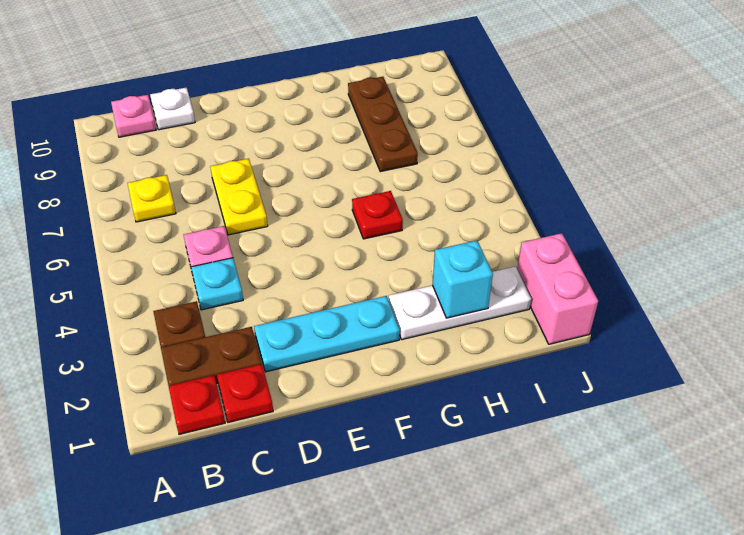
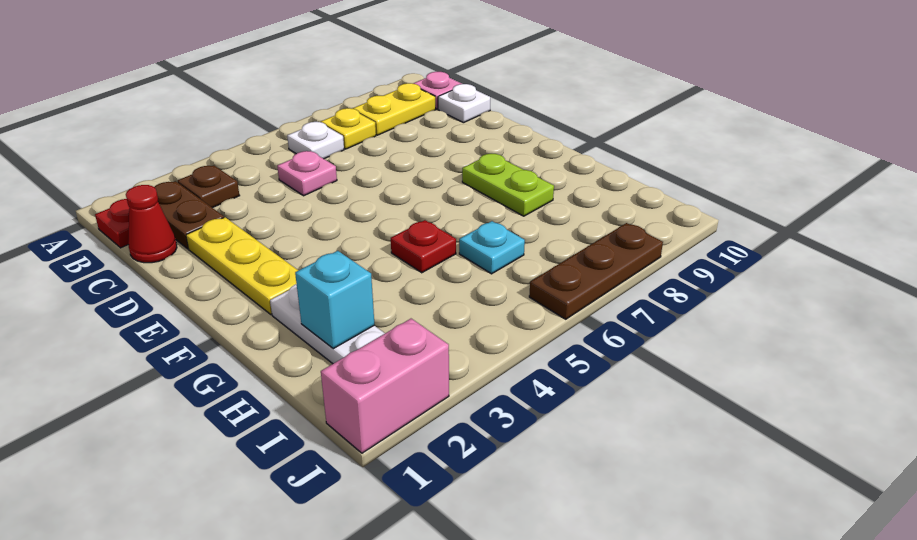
none -> white 1x1 plate [287,122,344,159]
red 1x1 plate [217,364,273,422] -> red 1x1 cone [126,185,177,263]
cyan 1x1 plate [191,258,243,310] -> cyan 1x1 plate moved to [459,221,525,274]
cyan 1x3 plate [254,296,400,372] -> yellow 1x3 plate [186,217,298,314]
yellow 1x2 plate [210,159,268,235] -> yellow 1x2 plate moved to [353,83,436,135]
none -> lime 1x2 plate [462,154,554,216]
brown 1x3 plate [348,77,418,172] -> brown 1x3 plate moved to [529,223,663,319]

